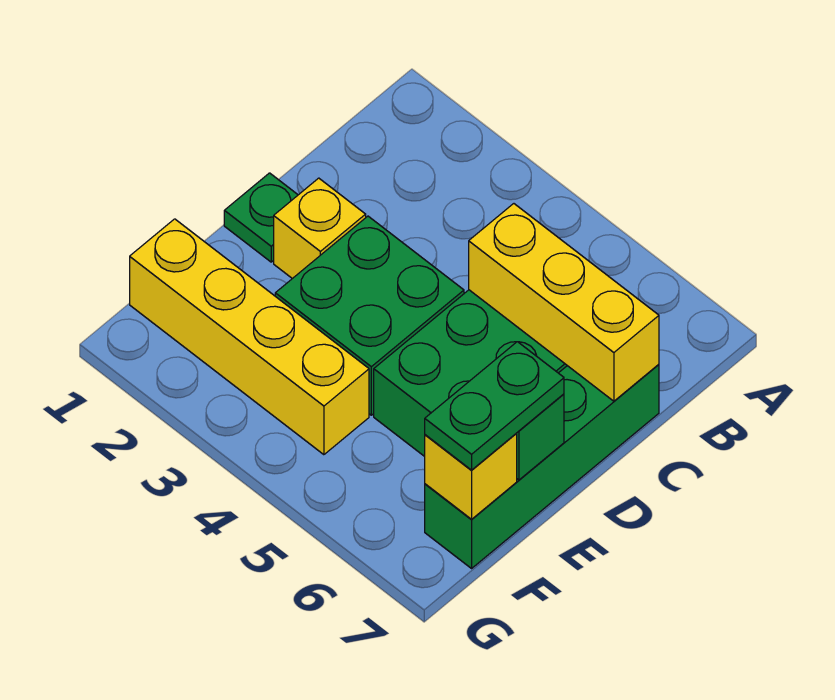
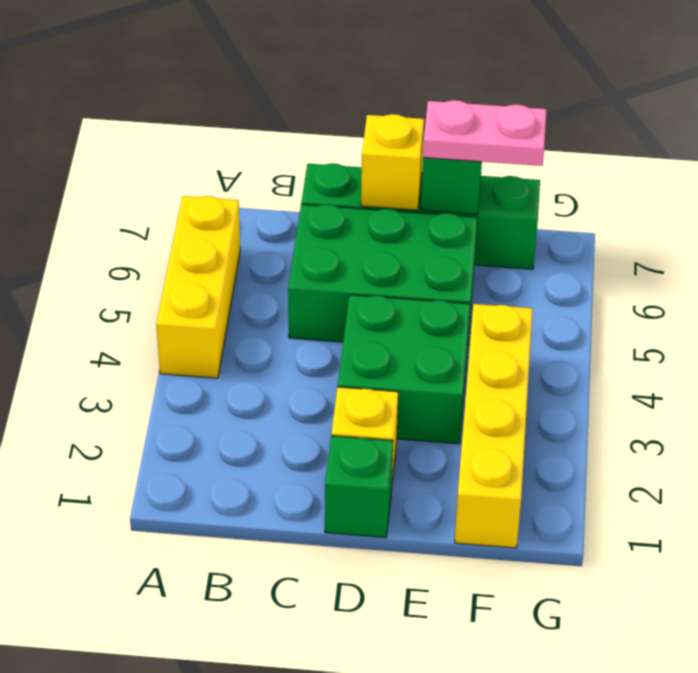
yellow 1x3 brick [469,204,659,401] -> yellow 1x3 brick moved to [156,196,240,378]
green 1x1 plate [224,173,298,262] -> green 1x1 brick [325,436,393,538]
green 1x2 plate [425,342,564,470] -> pink 1x2 plate [423,100,547,166]
yellow 1x1 brick [425,434,517,519] -> yellow 1x1 brick moved to [361,114,424,210]

